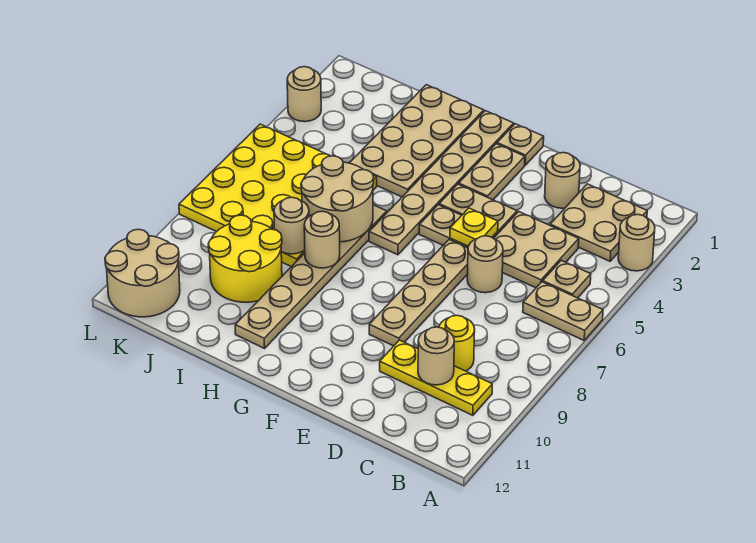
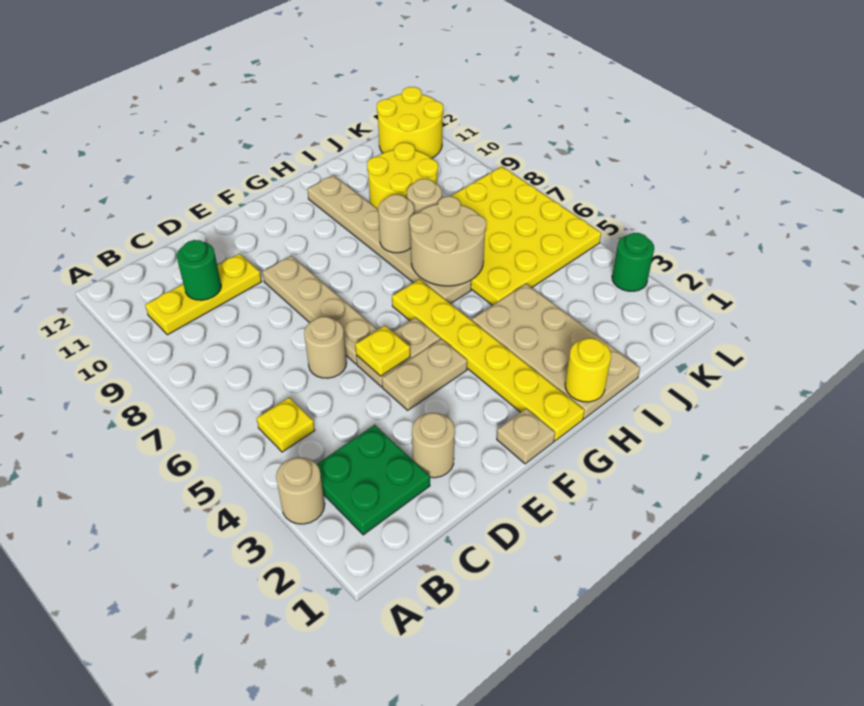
tan 1x2 plate [523,282,603,340] -> none
tan 2x2 plate [550,184,647,261] -> green 2x2 plate [317,425,430,535]
tan 1x1 plate [543,260,591,298] -> yellow 1x1 plate [257,397,315,452]
tan 2x2 plate [494,212,579,288] -> none
yellow 1x1 round brick [439,315,475,371] -> yellow 1x1 round brick moved to [565,338,611,402]
tan 1x1 round brick [418,327,454,385] -> green 1x1 round brick [177,240,221,300]
tan 1x2 plate [459,144,525,200] -> none
tan 1x6 plate [369,111,514,255] -> yellow 1x6 plate [392,279,585,441]
tan 2x2 round brick [105,229,180,317] -> yellow 2x2 round brick [377,87,443,158]
tan 1x1 round brick [287,67,321,122] -> green 1x1 round brick [612,233,654,291]

